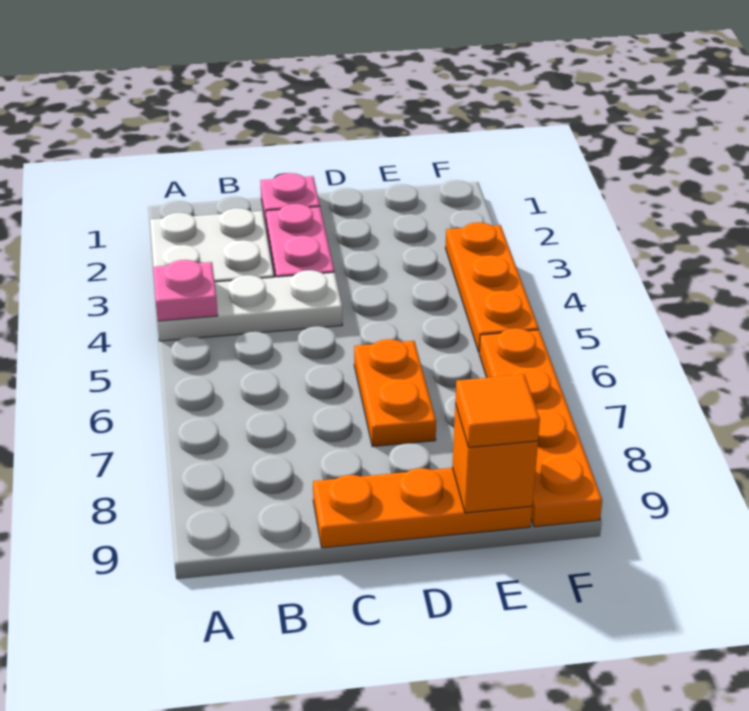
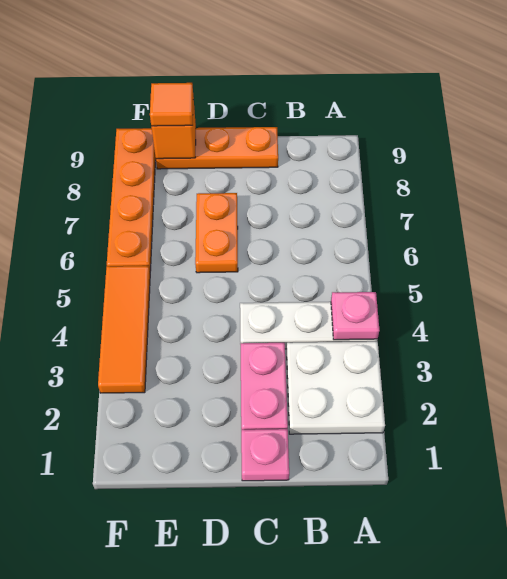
orange 1x3 plate [445,222,539,352] -> orange 1x3 tile [98,266,150,393]

